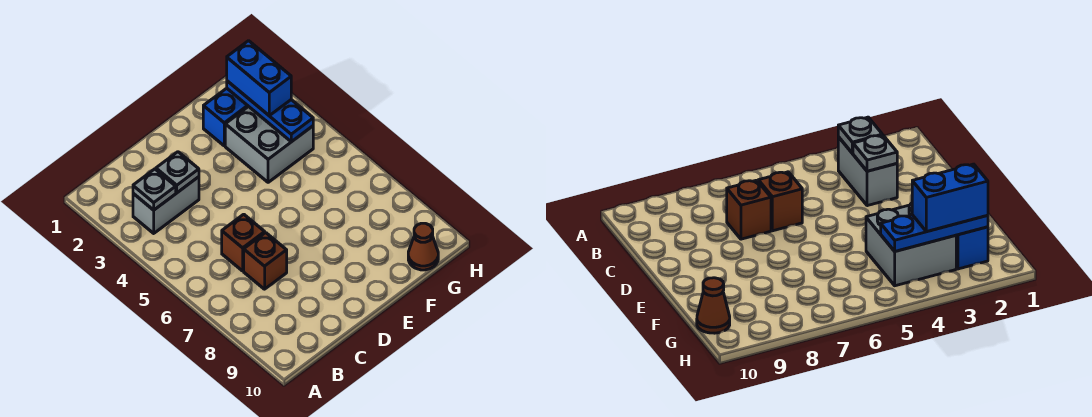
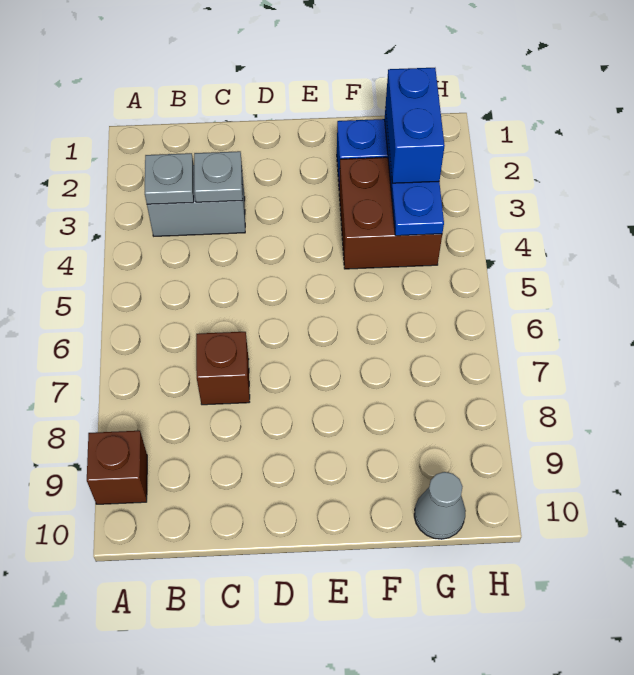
brown 1x1 brick [222,214,265,271] -> brown 1x1 brick moved to [87,431,147,504]
grey 2x2 brick [225,106,313,182] -> brown 2x2 brick [339,157,442,269]
brown 1x1 cone [408,223,438,270] -> grey 1x1 cone [414,472,466,539]

